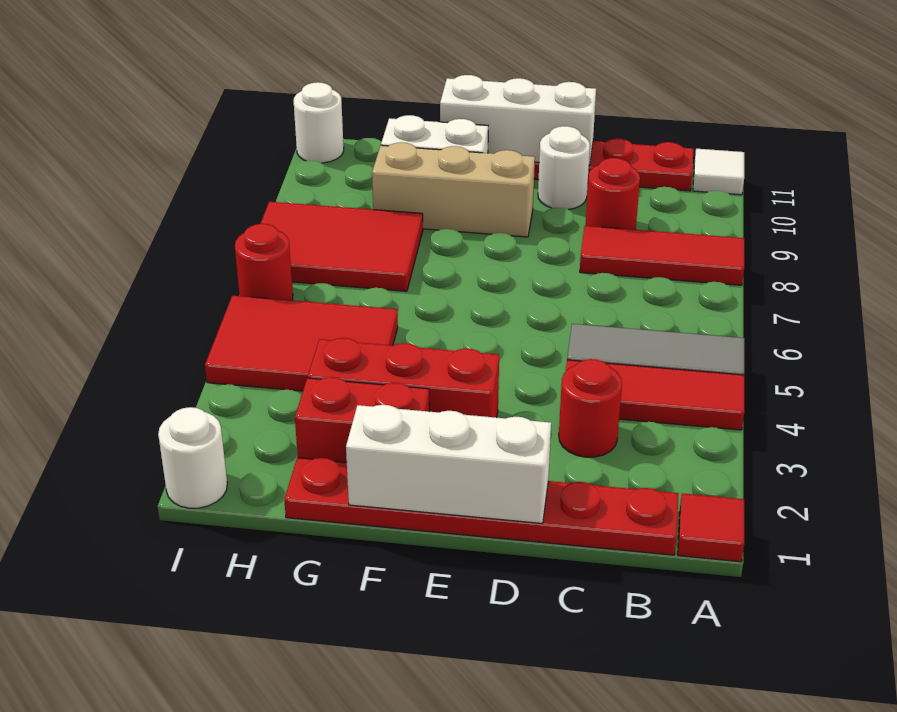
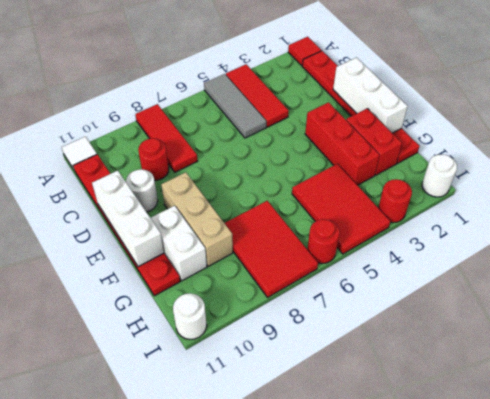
red 1x1 round brick [559,359,622,457] -> red 1x1 round brick moved to [378,179,412,223]

